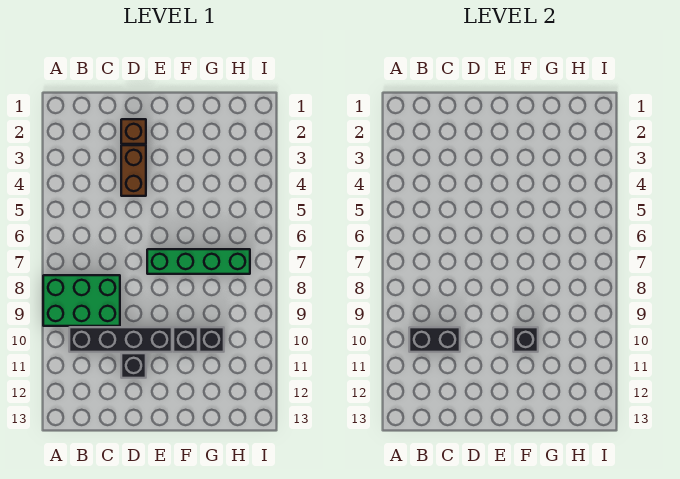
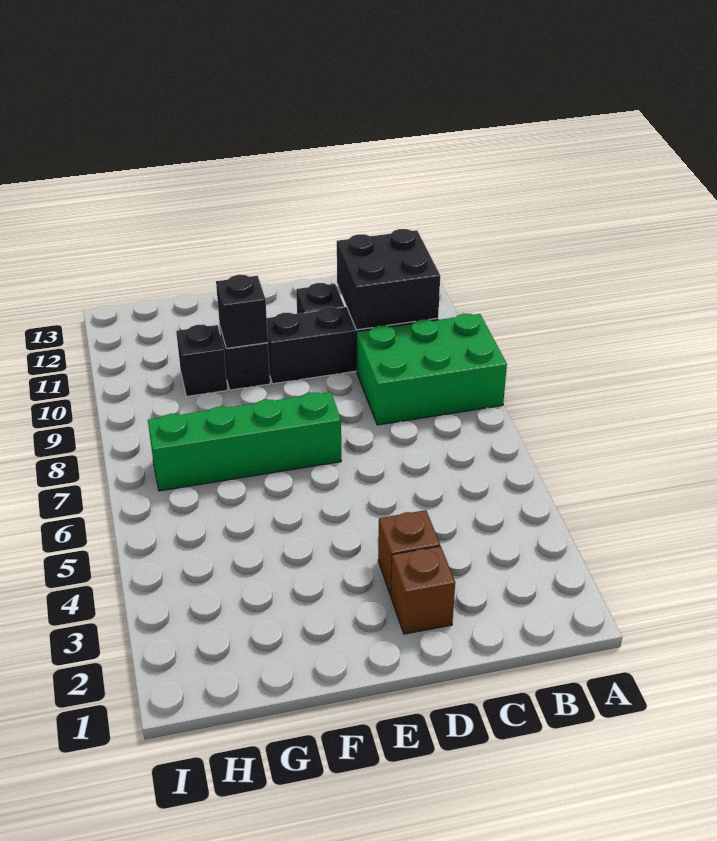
black 1x2 brick [409,327,460,352] -> black 2x2 brick [337,229,440,330]
brown 1x2 brick [121,145,146,196] -> brown 1x1 brick [378,510,440,595]

